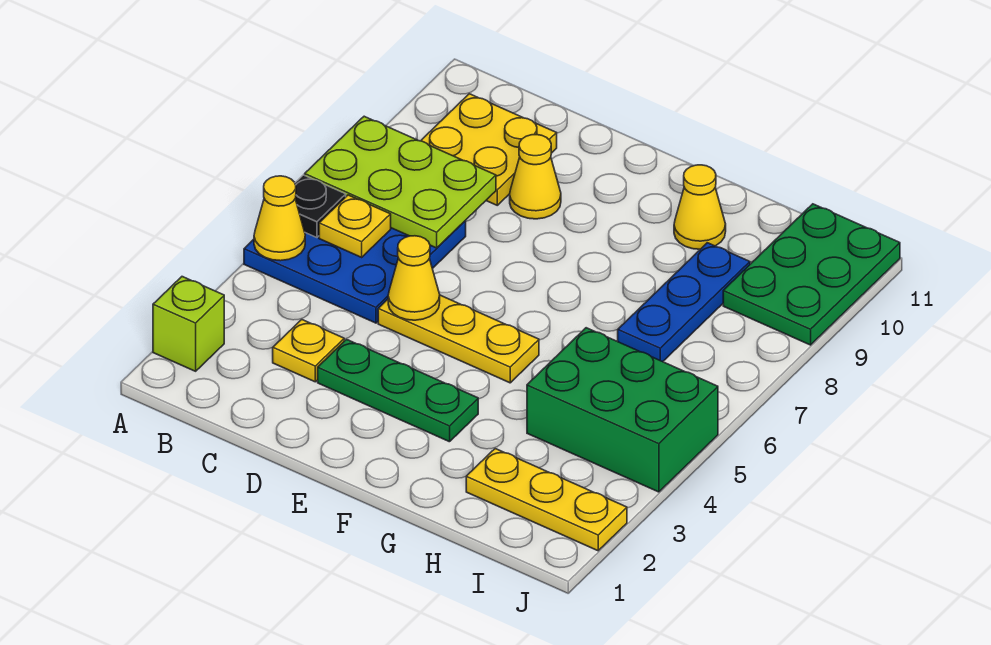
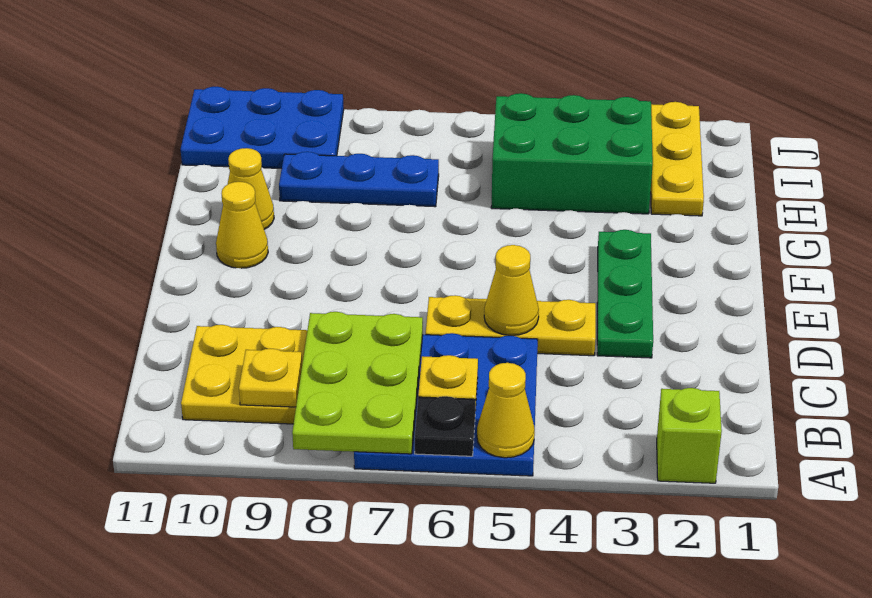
yellow 1x1 plate [273,320,344,382] -> yellow 1x1 plate moved to [239,349,302,407]
yellow 1x3 plate [378,295,539,383] -> yellow 1x3 plate turned to [426,295,596,356]
yellow 1x1 cone [510,135,561,219] -> yellow 1x1 cone moved to [216,182,268,268]
green 2x3 brick [527,328,718,492] -> green 2x3 brick turned to [491,93,653,214]
green 2x3 plate [723,204,900,345] -> blue 2x3 plate [181,87,344,169]

